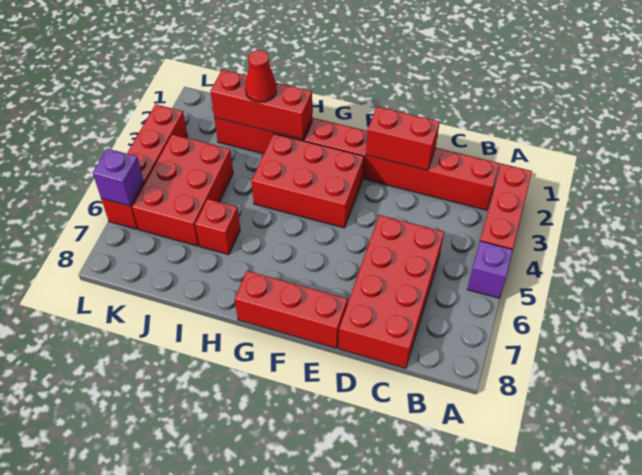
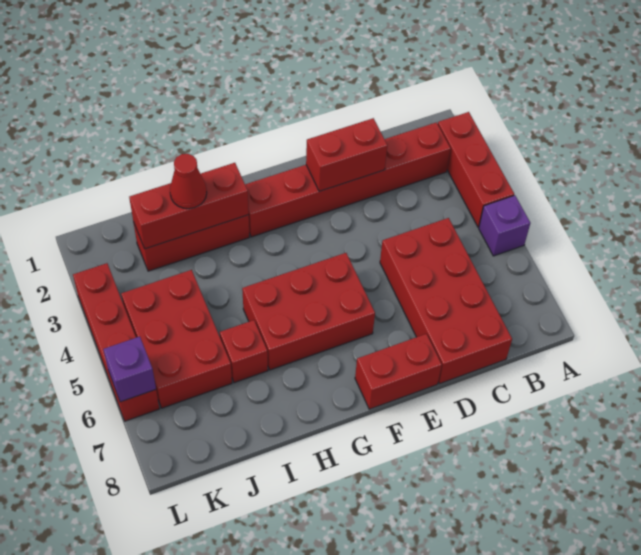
red 1x3 brick [235,271,348,348] -> red 1x2 brick [355,334,442,409]
red 2x3 brick [251,134,364,228] -> red 2x3 brick moved to [242,253,375,370]

